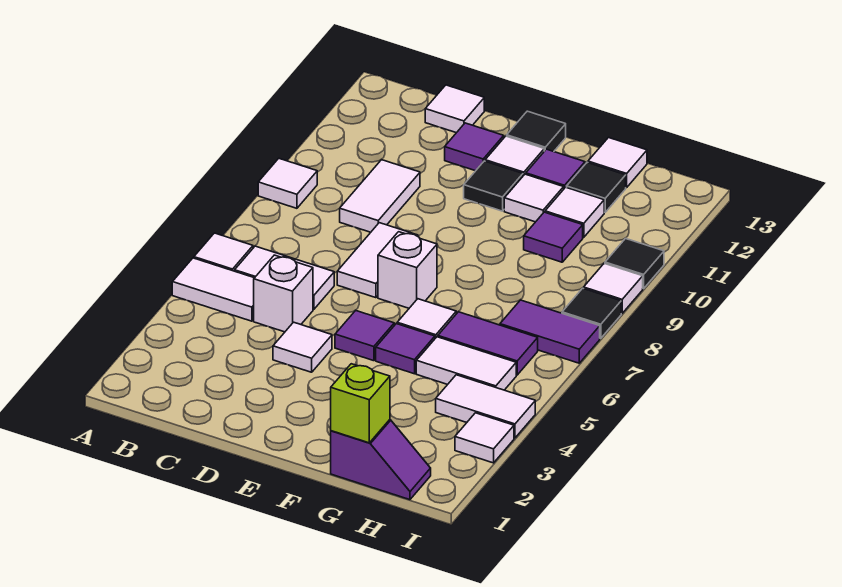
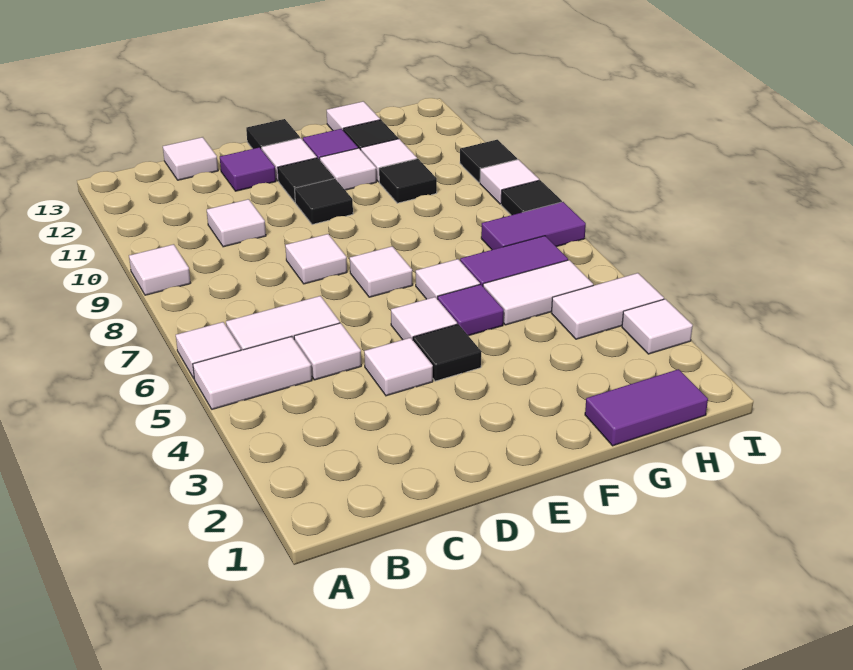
white 1x1 brick [254,255,313,332] -> white 1x1 tile [294,323,361,380]
white 1x2 tile [340,160,420,232] -> white 1x1 tile [207,199,266,247]
white 1x2 tile [337,223,418,298] -> white 1x1 tile [285,234,347,284]
none -> black 1x1 tile [413,324,481,381]
purple 1x1 tile [335,311,394,361] -> white 1x1 tile [391,297,457,340]
white 1x1 brick [378,232,437,308] -> white 1x1 tile [350,246,413,297]
none -> black 1x1 tile [295,179,353,225]
purple 1x2 slope [331,420,431,500] -> purple 1x2 tile [585,369,708,446]
lime 1x1 brick [331,364,390,443] -> none
purple 1x1 tile [524,212,583,262] -> black 1x1 tile [379,159,437,203]

